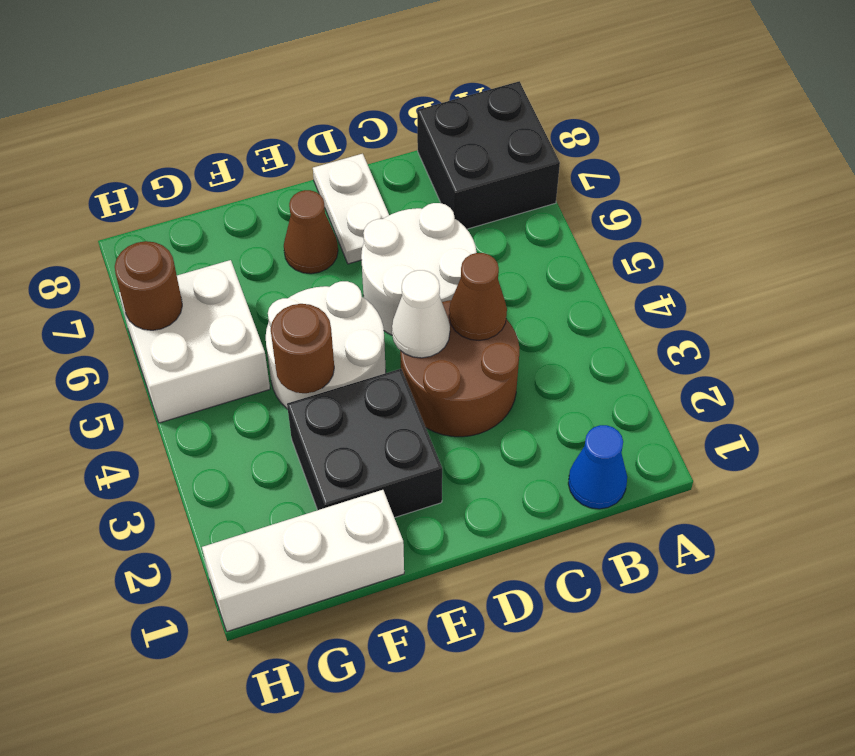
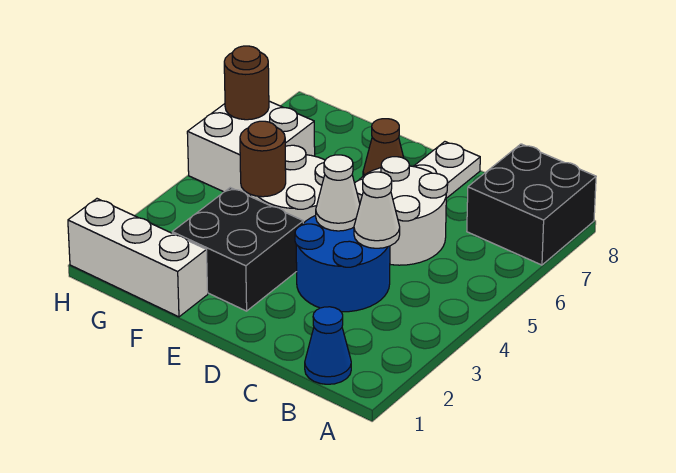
brown 2x2 round brick [400,300,519,437] -> blue 2x2 round brick [295,215,390,312]
brown 1x1 cone [449,253,507,340] -> white 1x1 cone [354,172,400,248]

